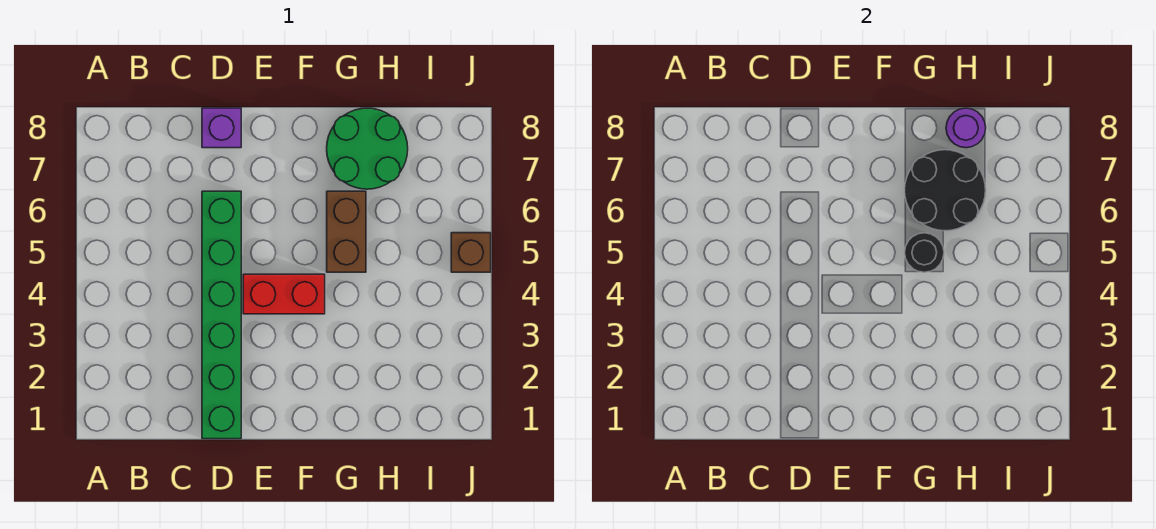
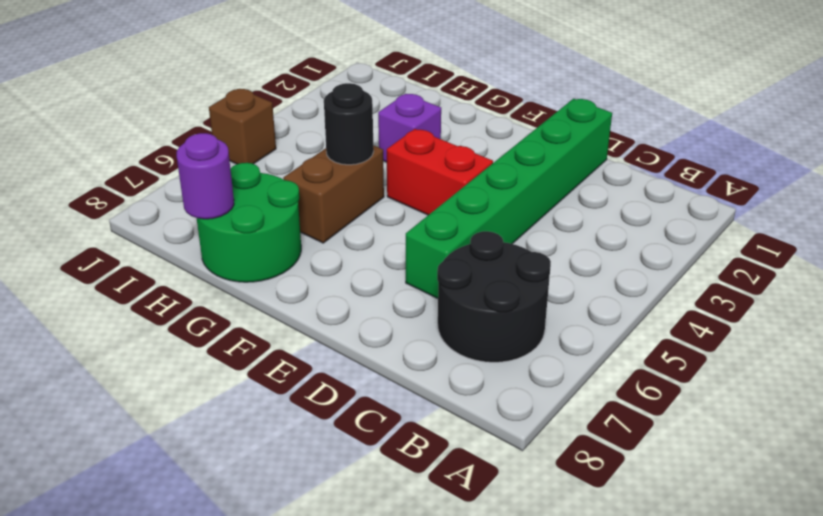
purple 1x1 brick [202,108,241,148] -> purple 1x1 brick moved to [378,94,441,162]
black 2x2 round brick [905,150,986,231] -> black 2x2 round brick moved to [437,231,551,362]

